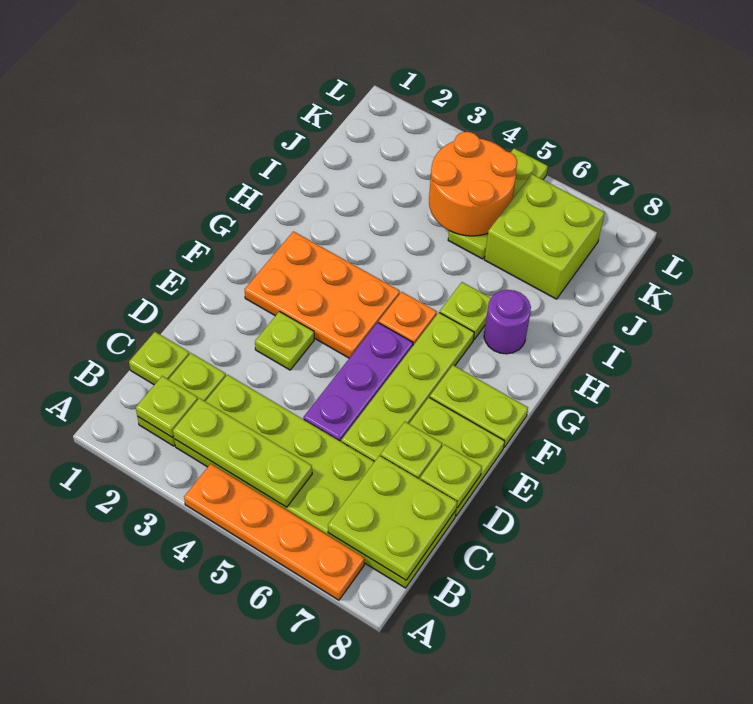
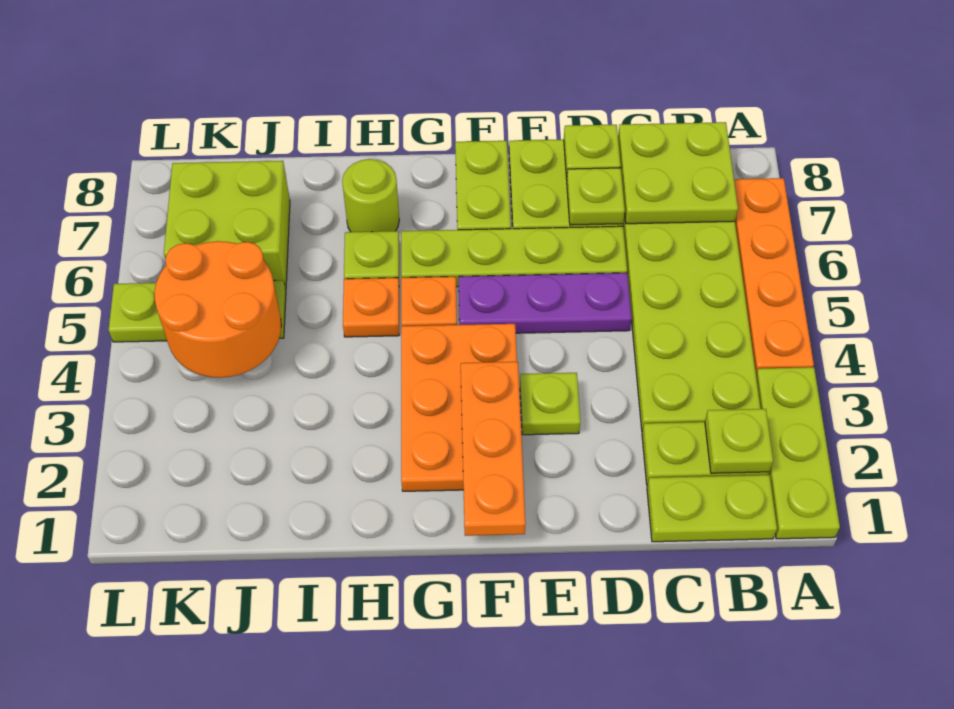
lime 1x3 plate [173,398,312,507] -> lime 1x3 plate moved to [756,367,840,539]
lime 1x1 plate [129,332,189,385] -> lime 1x2 plate [647,475,777,542]
none -> orange 1x3 plate [461,362,526,536]
none -> orange 1x1 plate [343,278,399,337]
purple 1x1 round brick [484,290,531,354] -> lime 1x1 round brick [342,159,399,232]

